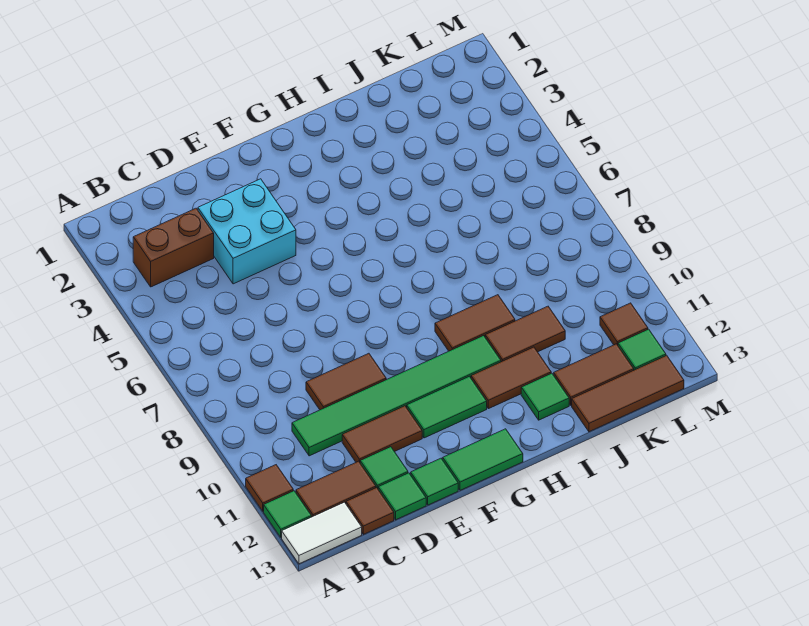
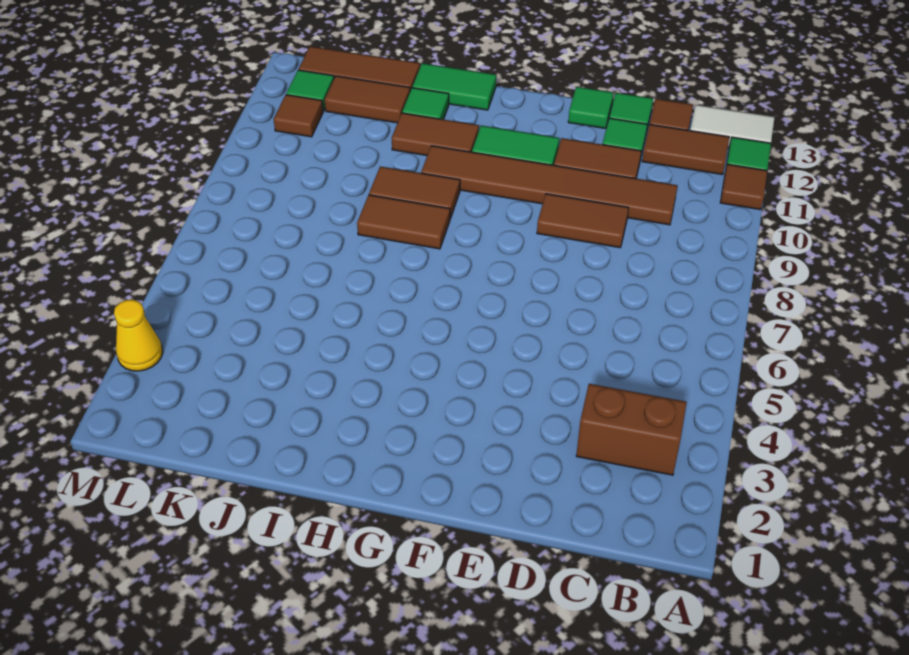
green 1x6 tile [292,336,501,456] -> brown 1x6 tile [421,146,677,225]
cyan 2x2 brick [198,179,296,284] -> none
green 1x2 tile [443,429,523,490] -> green 1x2 tile moved to [412,63,496,110]
brown 1x2 tile [485,306,565,362] -> brown 1x2 tile moved to [357,195,450,249]
none -> yellow 1x1 cone [114,300,163,371]

